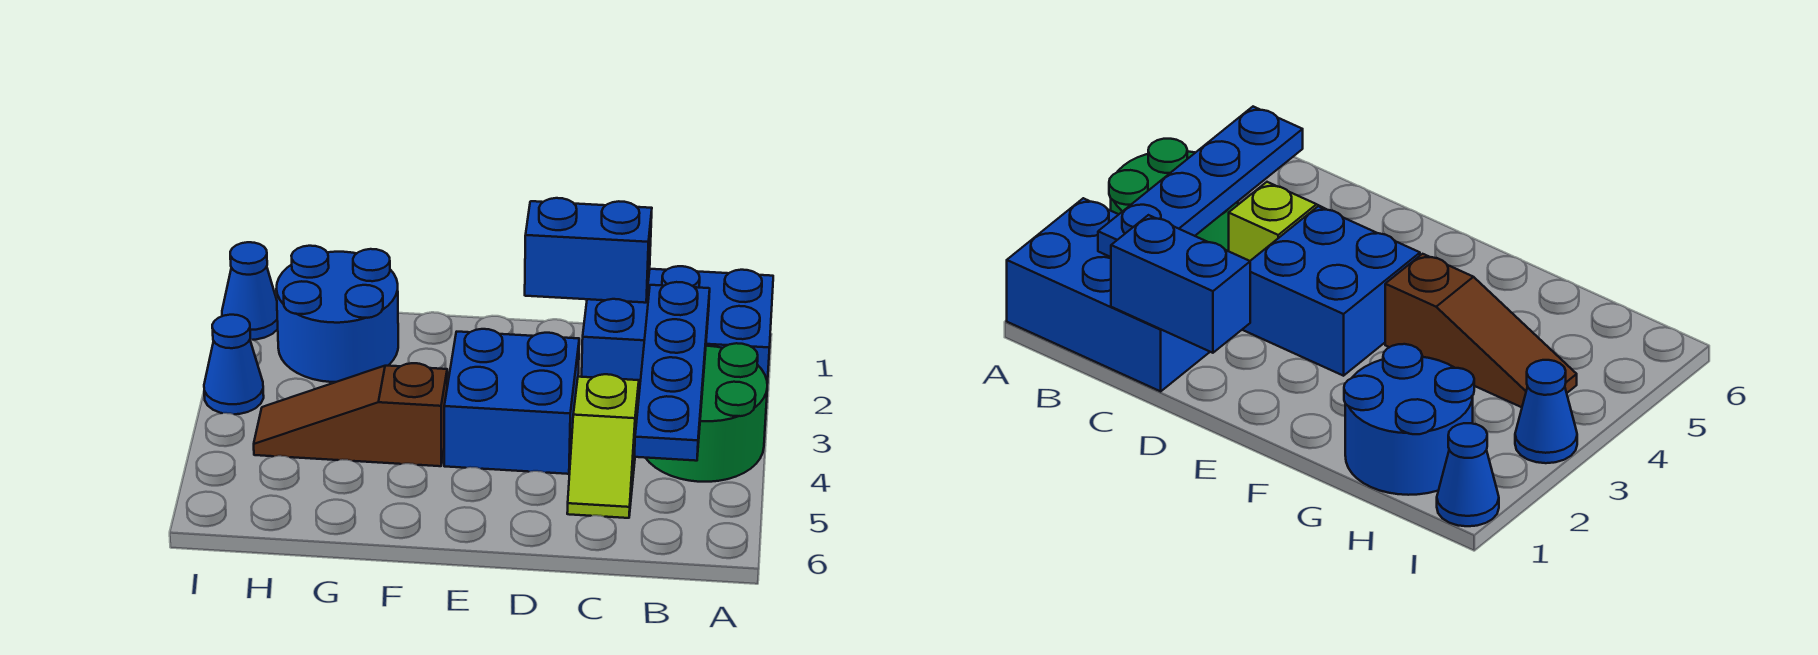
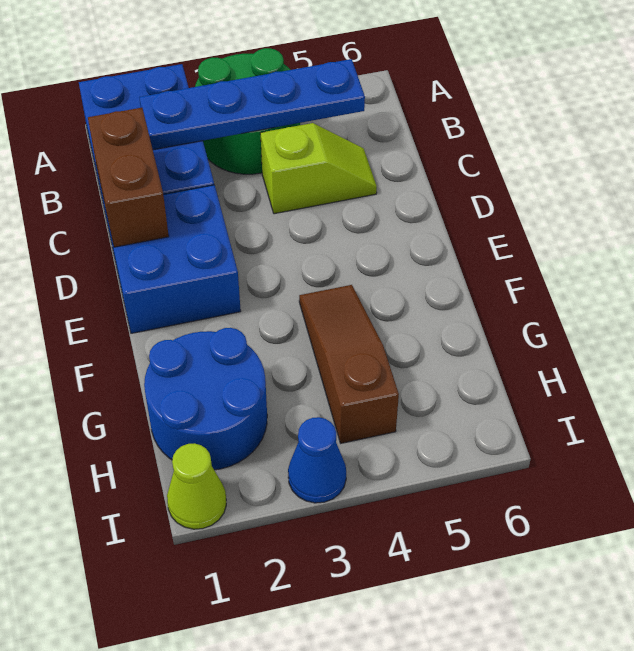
blue 1x2 brick [525,198,652,303] -> brown 1x2 brick [88,108,169,247]
blue 2x2 brick [444,329,579,474] -> blue 2x2 brick moved to [106,185,241,333]
brown 1x3 slope [254,363,447,466] -> brown 1x3 slope turned to [299,285,399,443]
blue 1x1 cone [222,242,278,340] -> lime 1x1 cone [167,443,226,529]

